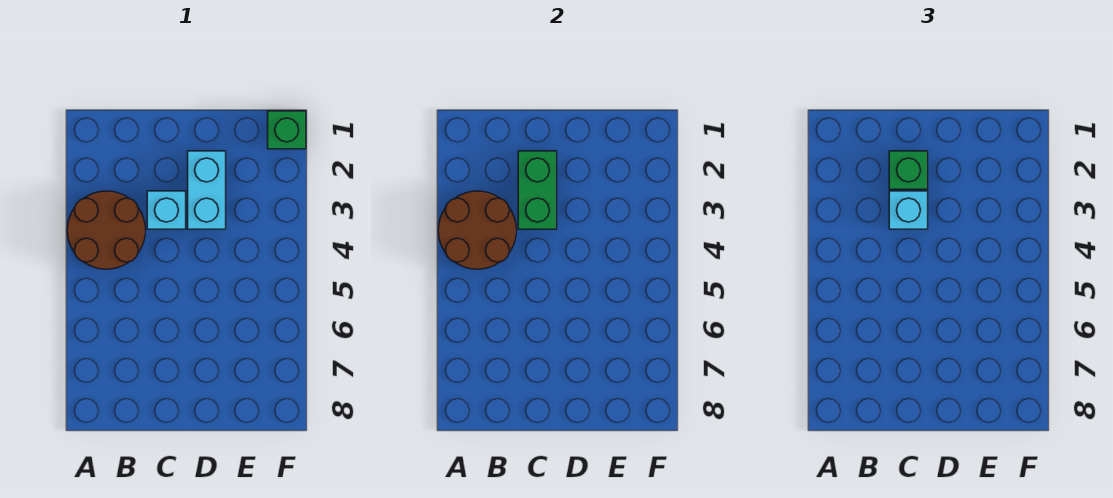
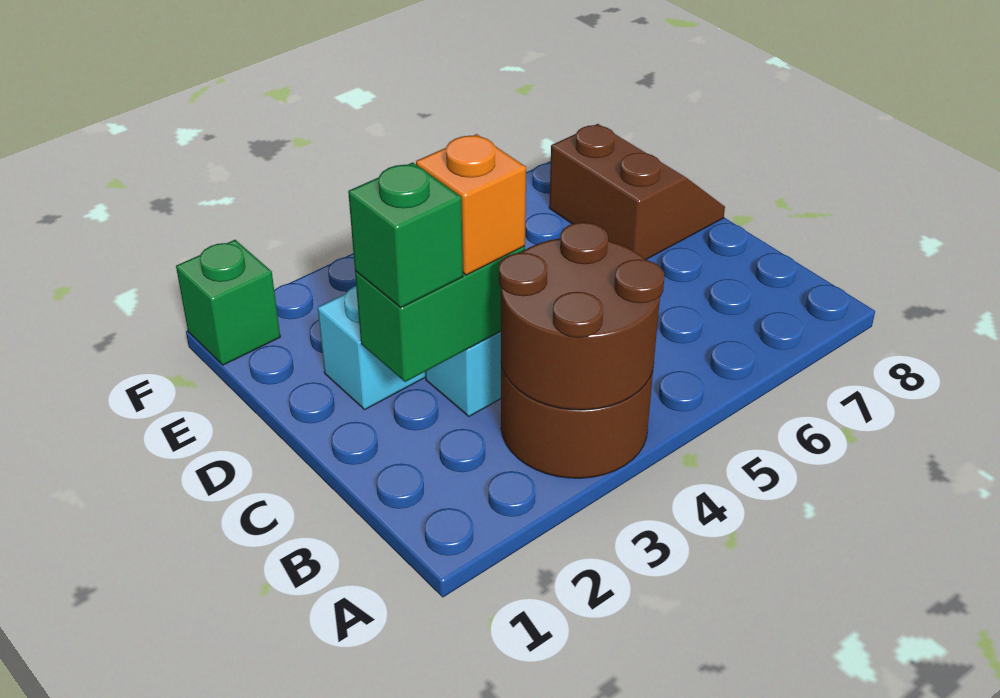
cyan 1x1 brick [889,191,928,229] -> orange 1x1 brick [416,134,526,275]
none -> brown 2x2 slope [549,124,725,259]

